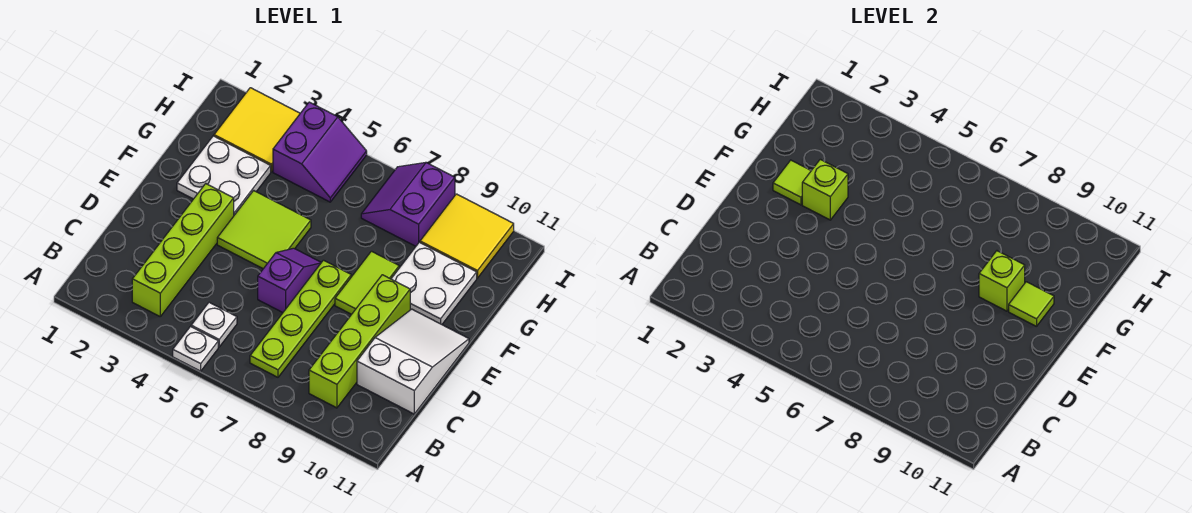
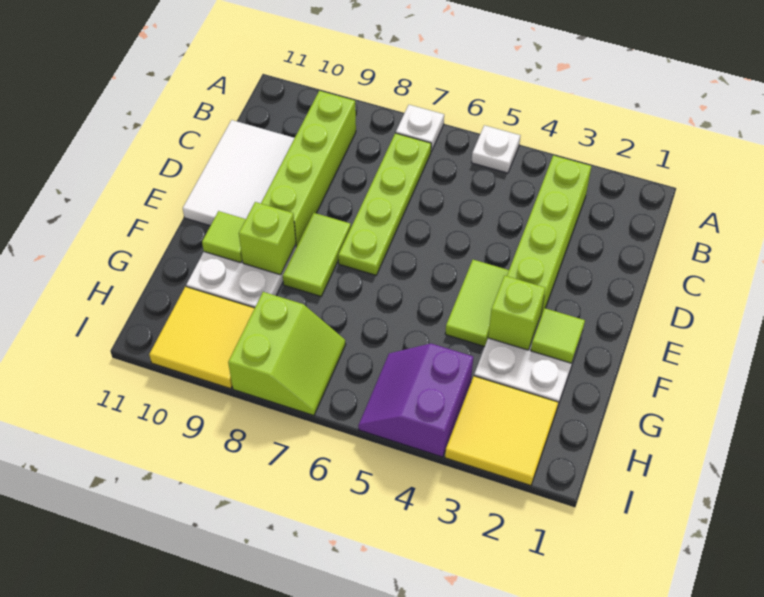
white 1x1 plate [191,302,237,347] -> white 1x1 plate moved to [396,105,444,152]
white 2x3 slope [357,309,469,414] -> white 2x3 tile [183,120,294,226]
purple 1x2 slope [258,248,321,313] -> none
lime 2x2 tile [217,190,311,269] -> lime 1x2 tile [445,260,509,347]
purple 2x2 slope [361,162,455,246] -> lime 2x2 slope [228,292,346,415]

